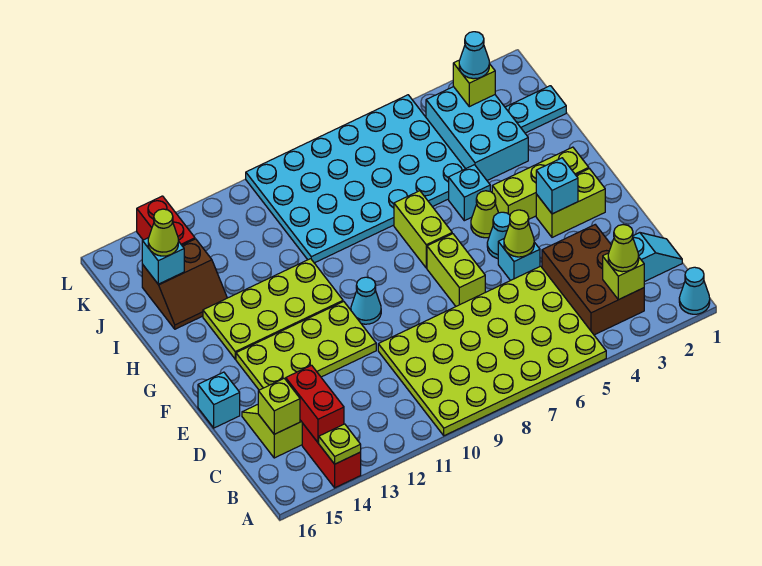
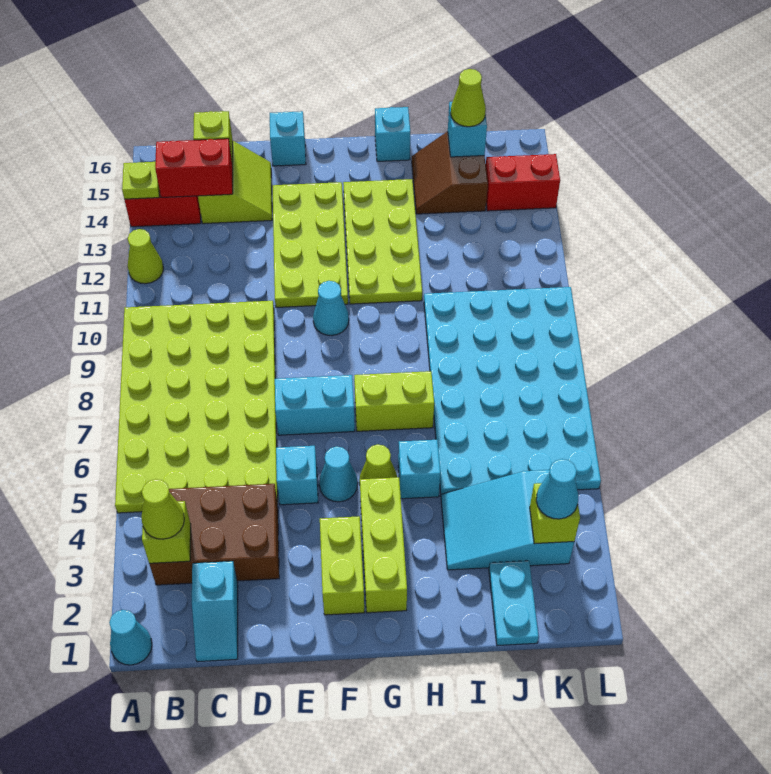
lime 1x1 cone [504,210,534,257] -> lime 1x1 cone moved to [128,229,164,284]
lime 1x2 brick [427,234,485,306] -> cyan 1x2 brick [275,375,355,435]
cyan 1x1 brick [536,158,578,214] -> cyan 1x1 brick moved to [375,107,410,161]
cyan 2x3 brick [426,87,528,180] -> cyan 2x3 slope [441,470,574,570]

